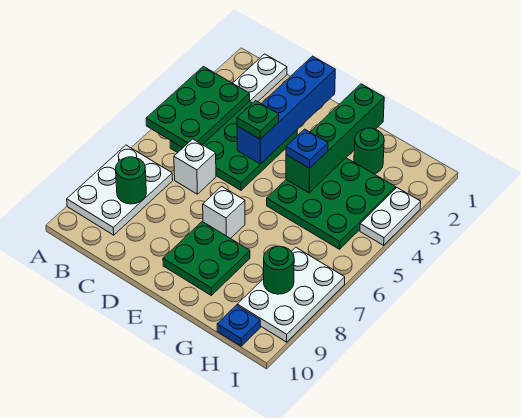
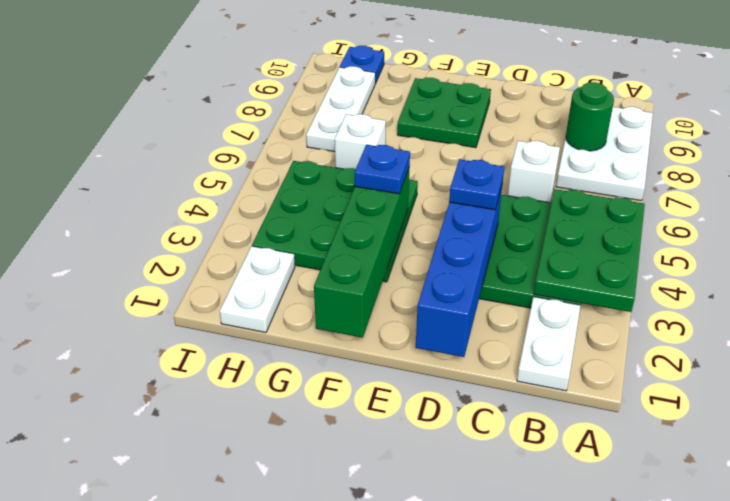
green 1x1 plate [237,101,279,139] -> blue 1x1 plate [449,159,504,210]
white 1x1 brick [203,186,245,239] -> white 1x1 brick moved to [335,114,386,169]
green 1x1 round brick [354,128,384,174] -> none
white 2x3 plate [237,247,345,342] -> white 1x3 plate [306,66,375,152]
green 1x1 round brick [264,246,294,294] -> none
white 1x2 plate [360,188,421,245] -> white 1x2 plate moved to [220,246,295,333]

